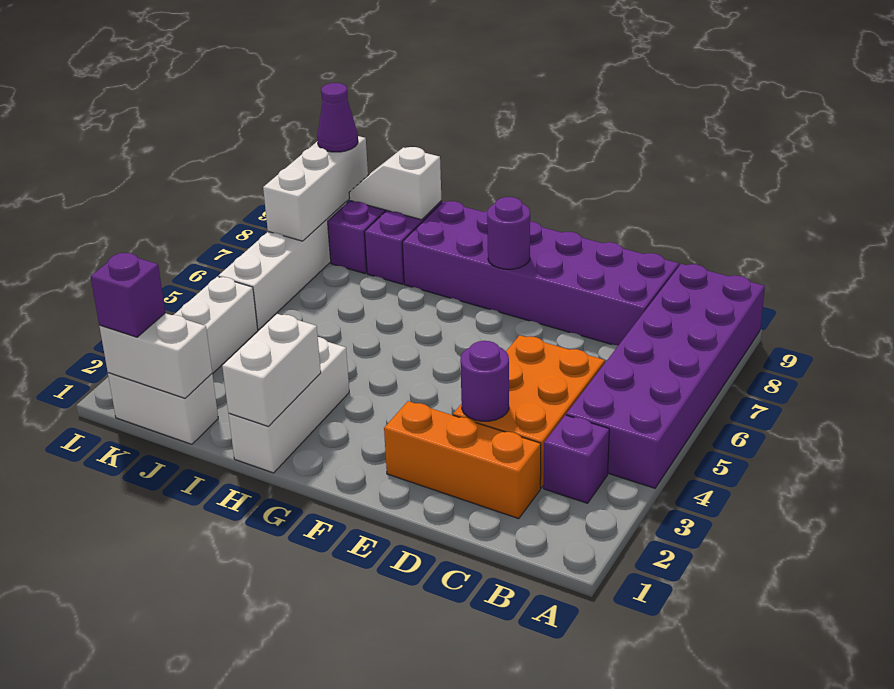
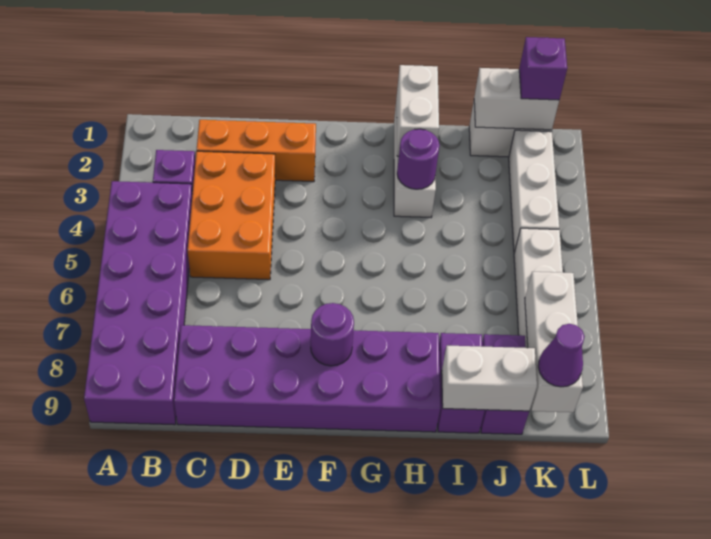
purple 1x1 round brick [460,341,509,421] -> purple 1x1 round brick moved to [397,129,440,189]
white 1x2 slope [349,147,441,220] -> white 1x2 brick [442,345,537,411]

